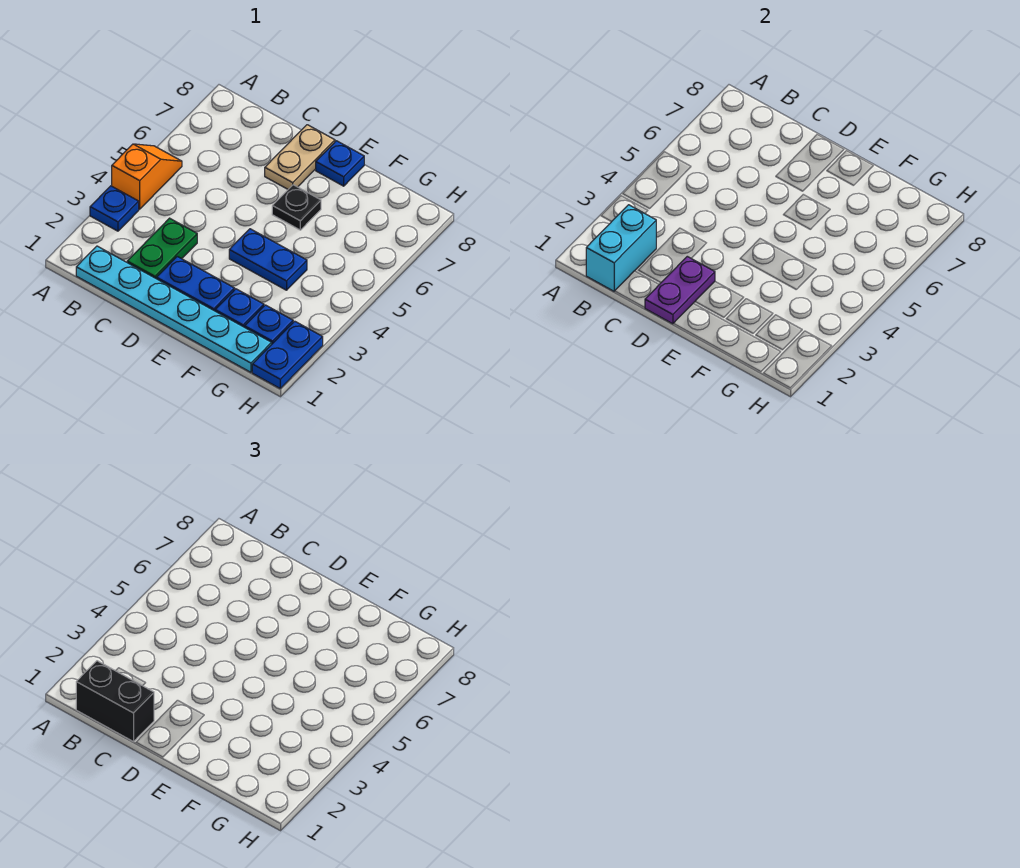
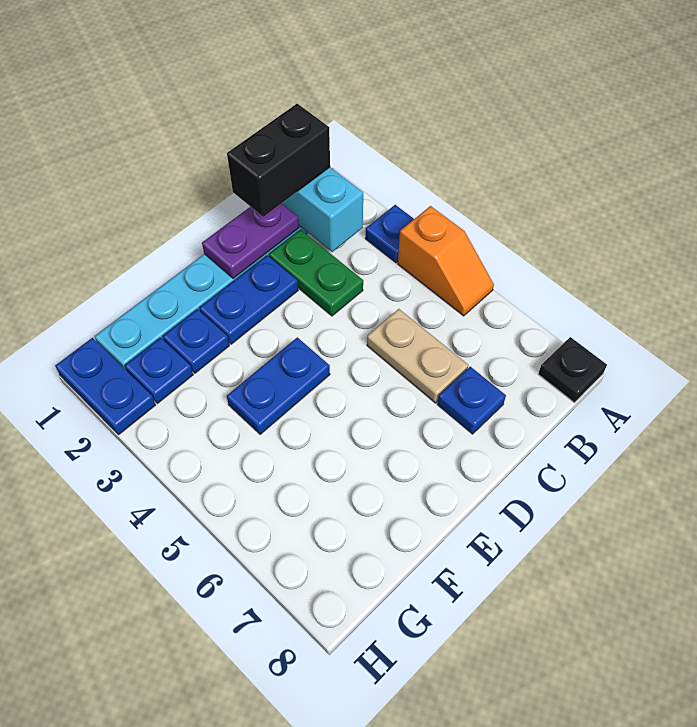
purple 1x2 plate [645,256,715,324] -> purple 1x2 plate turned to [202,203,299,278]
tan 1x2 plate [265,125,335,189] -> tan 1x2 plate moved to [367,309,468,403]
black 1x1 plate [272,185,321,230] -> black 1x1 plate moved to [538,337,607,403]
blue 1x1 plate [316,141,364,186] -> blue 1x1 plate moved to [437,367,506,434]

